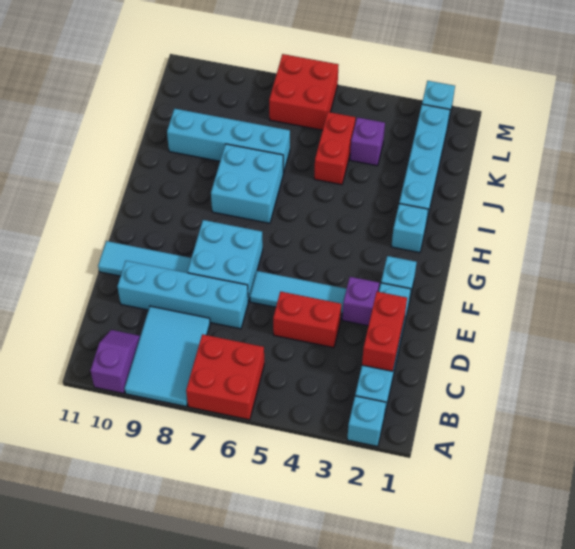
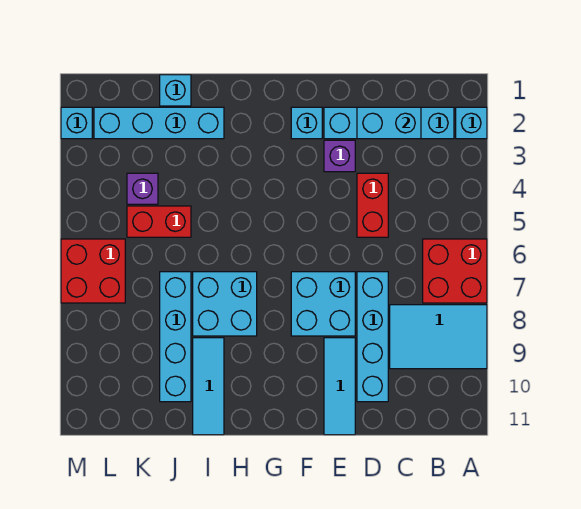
purple 1x2 slope [90,330,140,394] -> none
red 1x2 brick [362,292,407,371] -> cyan 1x2 brick [357,107,421,139]
cyan 1x3 tile [250,271,346,317] -> cyan 1x3 tile moved to [193,338,224,435]
cyan 1x1 brick [391,204,428,253] -> cyan 1x1 brick moved to [160,75,191,106]

